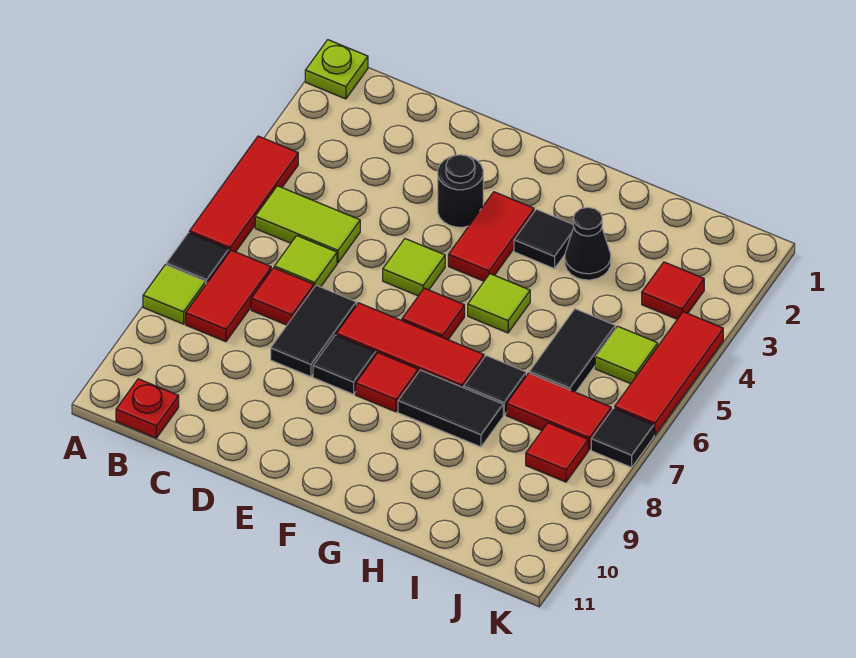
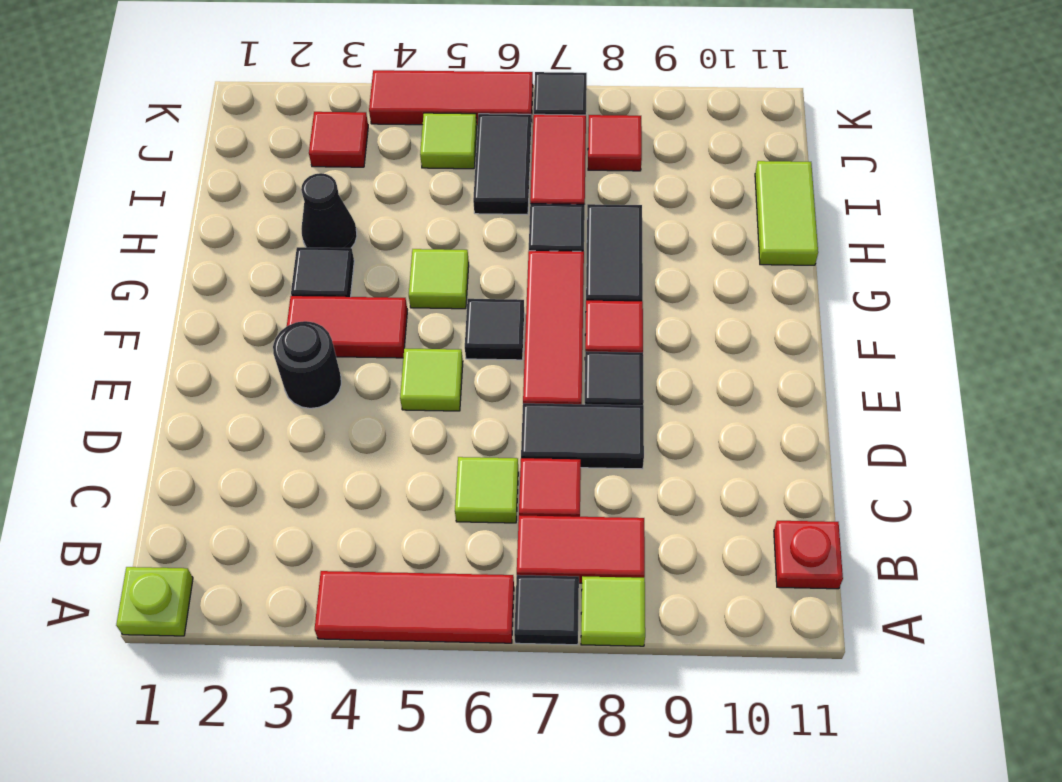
lime 1x2 tile [255,186,360,263] -> lime 1x2 tile moved to [755,161,818,265]
red 1x1 tile [402,288,465,339] -> black 1x1 tile [465,299,524,360]
black 1x2 tile [530,309,615,392] -> black 1x2 tile turned to [473,114,531,215]

